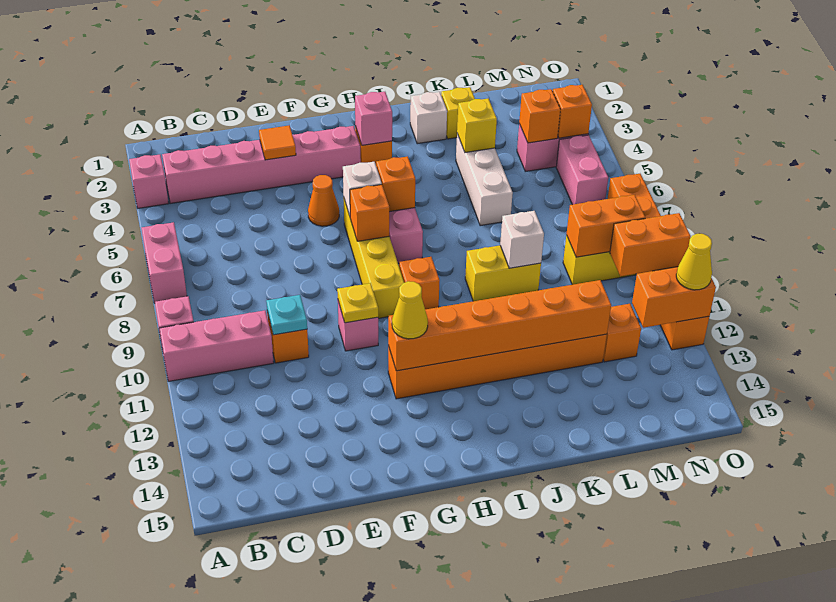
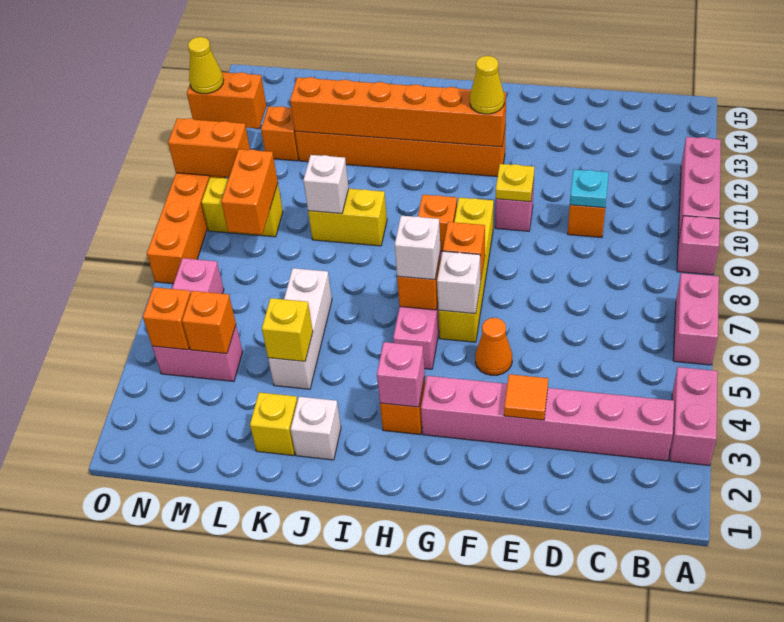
pink 1x1 brick [129,155,169,208] -> pink 1x2 brick [669,367,718,466]
pink 1x3 brick [159,310,274,381] -> pink 1x3 brick turned to [678,137,721,242]
none -> white 1x1 brick [395,216,441,280]
orange 1x2 brick [567,195,645,257] -> orange 1x2 brick turned to [221,149,278,235]

